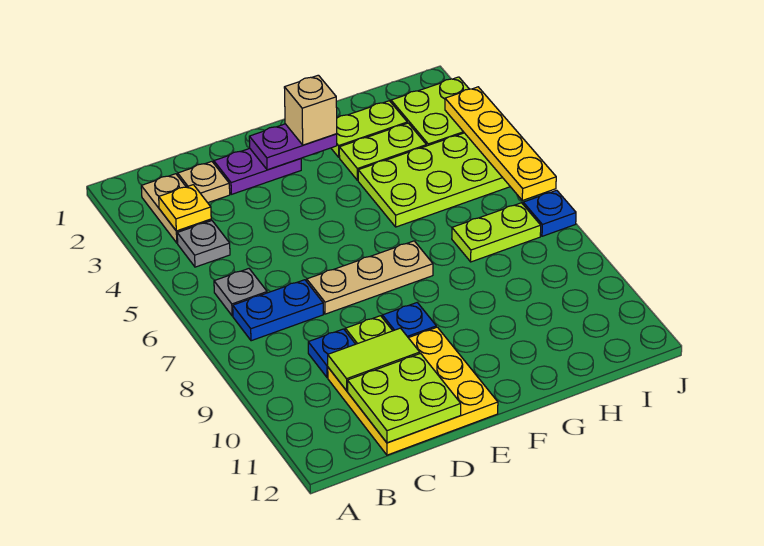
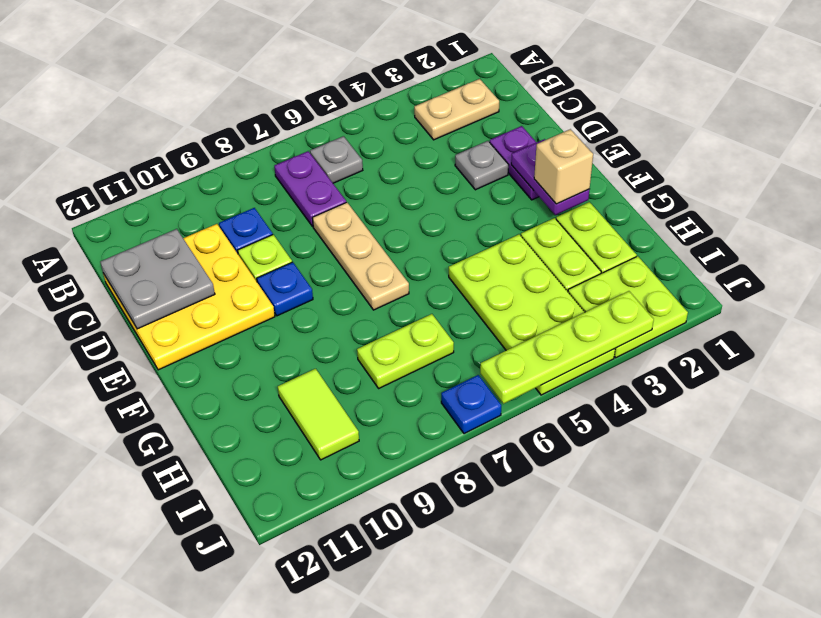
yellow 1x1 plate [159,185,211,231] -> none
grey 1x1 plate [177,221,230,267] -> grey 1x1 plate moved to [455,141,508,190]
blue 1x2 plate [233,280,323,341] -> purple 1x2 plate [274,151,346,227]
tan 1x1 plate [178,161,230,203] -> none
lime 1x2 tile [328,328,420,391] -> lime 1x2 tile moved to [278,369,359,460]
lime 2x2 plate [347,353,461,443] -> grey 2x2 plate [100,229,215,329]
lime 1x2 plate [452,203,541,262] -> lime 1x2 plate turned to [357,314,454,388]
yellow 1x4 plate [445,87,556,200] -> lime 1x4 plate [480,291,654,404]

